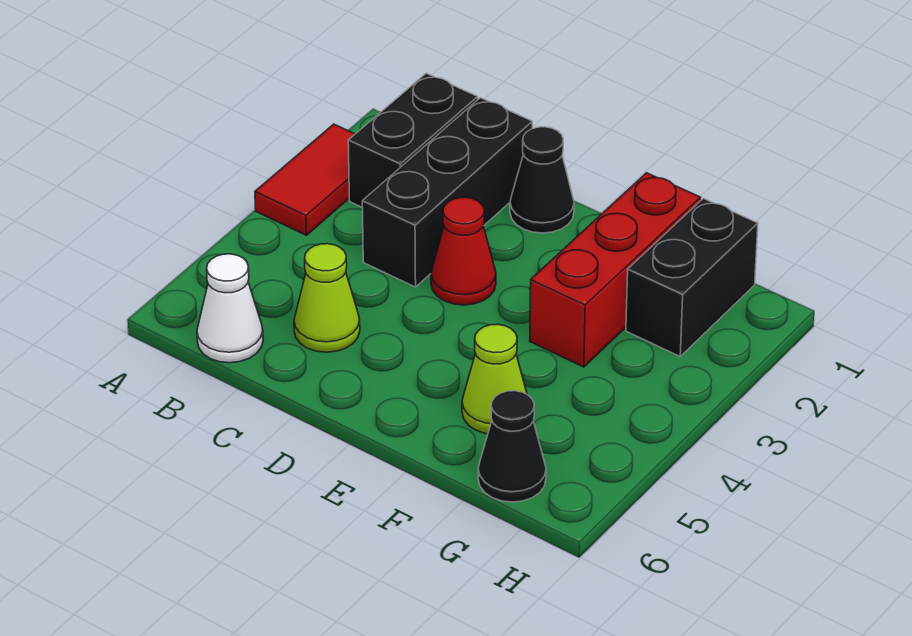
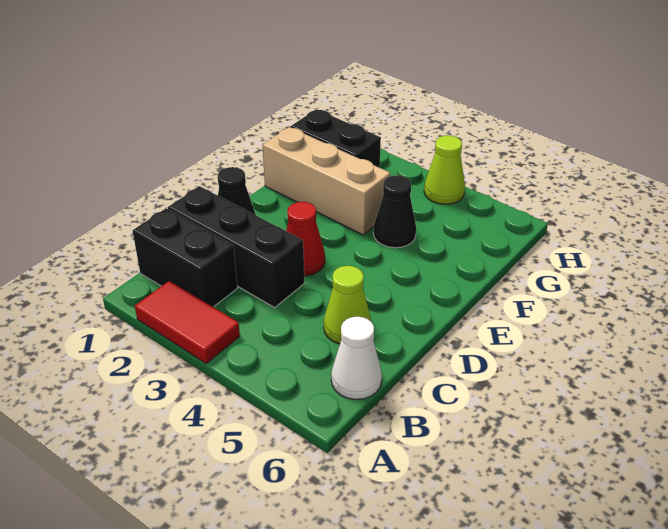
red 1x3 brick [530,173,701,367] -> tan 1x3 brick [262,127,390,235]
lime 1x1 cone [462,324,527,434] -> lime 1x1 cone moved to [424,135,465,204]
black 1x1 cone [478,391,546,502] -> black 1x1 cone moved to [373,175,416,248]

